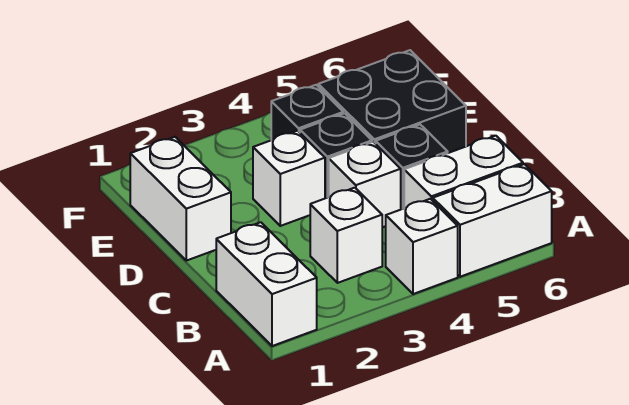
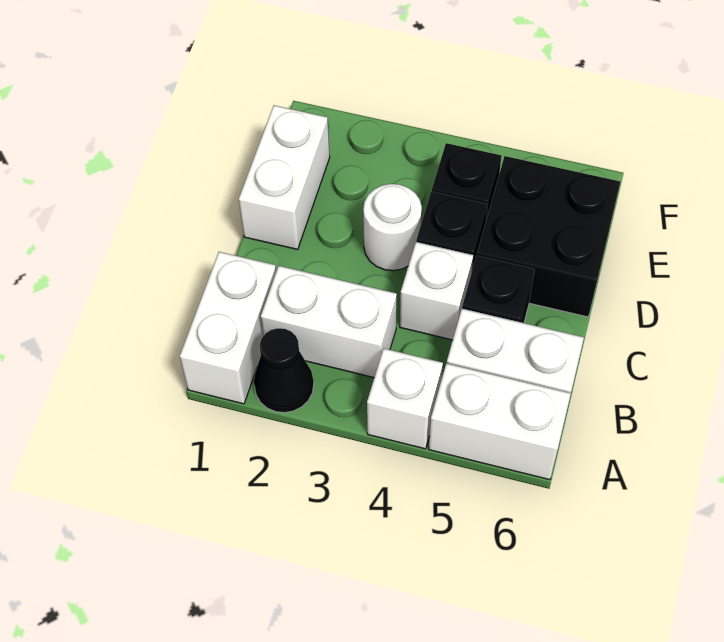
none -> black 1x1 cone [254,328,314,413]
white 1x1 brick [310,188,383,283] -> white 1x2 brick [261,266,397,377]
white 1x1 brick [253,131,325,226] -> white 1x1 round brick [363,184,422,271]

